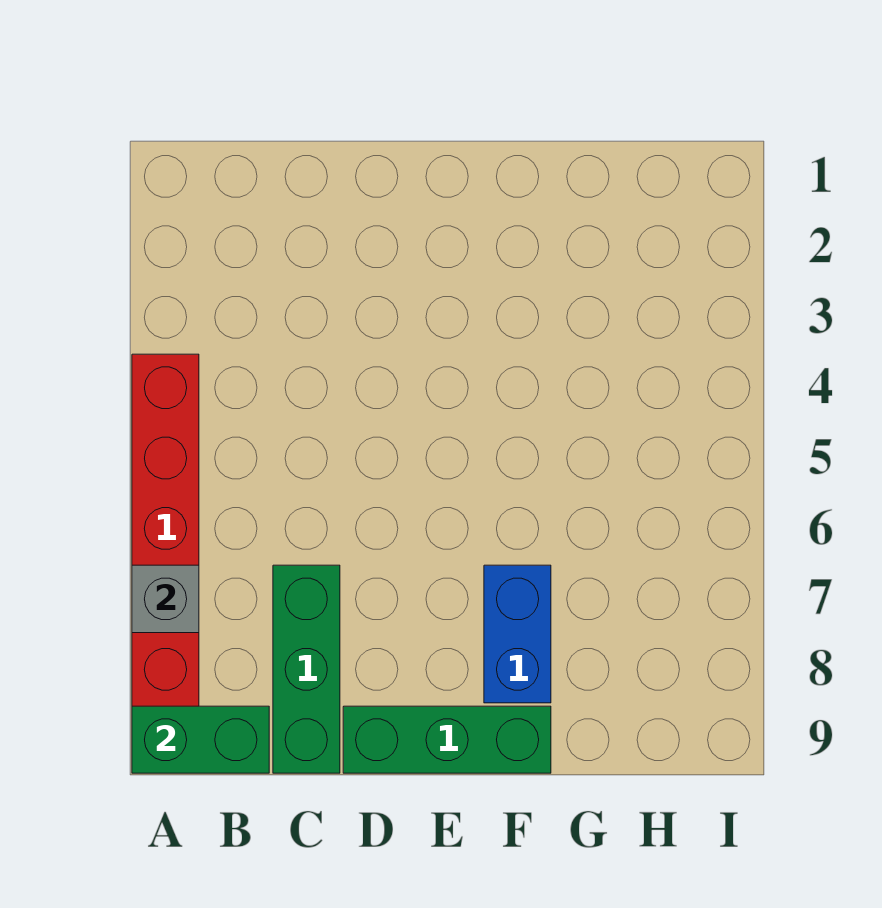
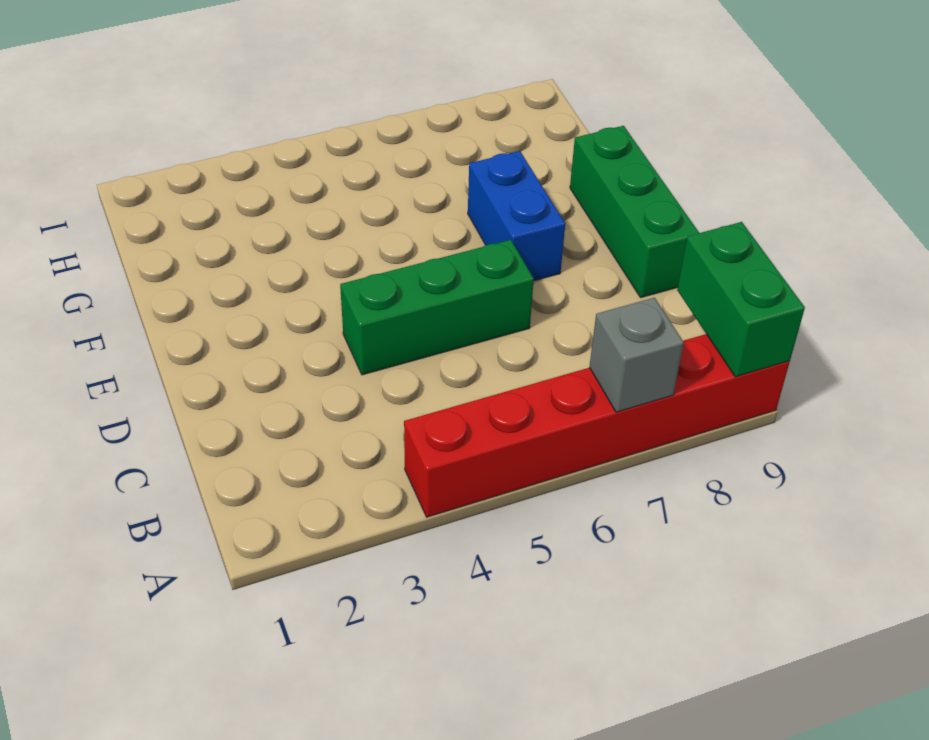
green 1x3 brick [273,565,340,773] -> green 1x3 brick moved to [340,240,534,375]
blue 1x2 brick [484,565,551,703] -> blue 1x2 brick turned to [468,151,565,281]

